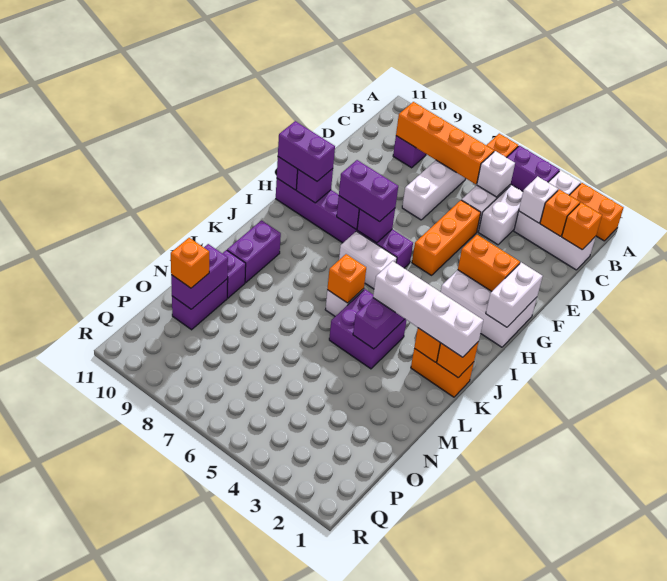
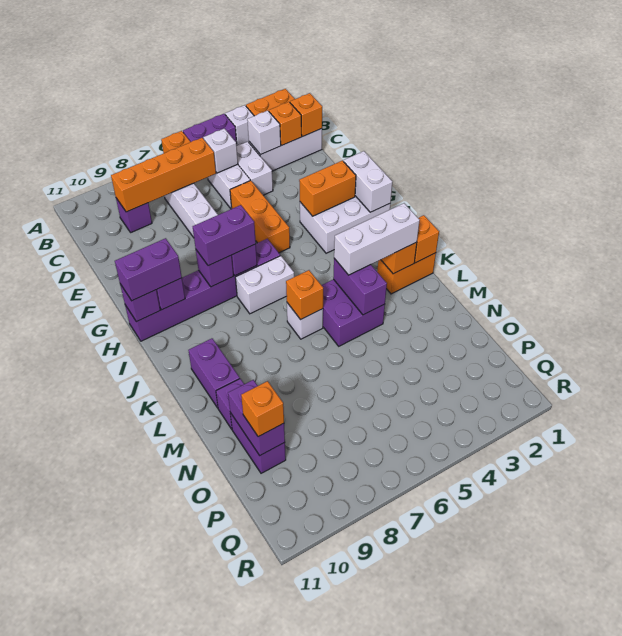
white 1x4 brick [373,261,483,357] -> white 1x3 brick [334,203,420,275]

